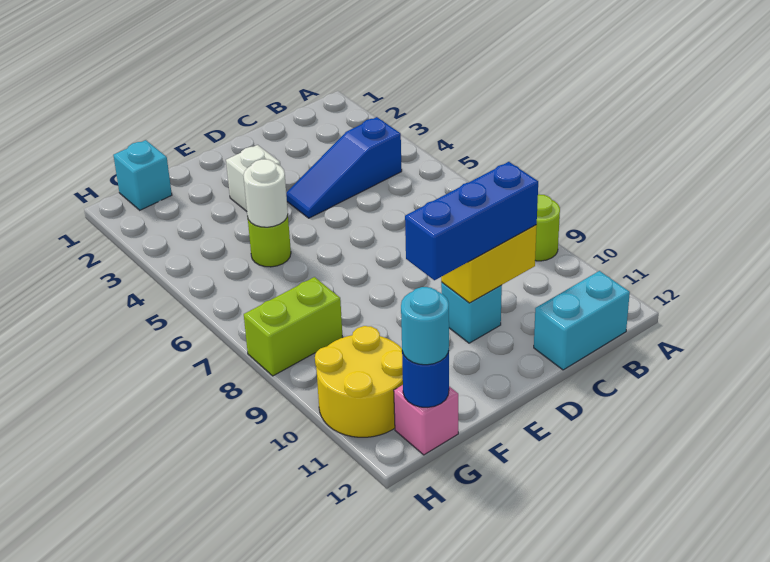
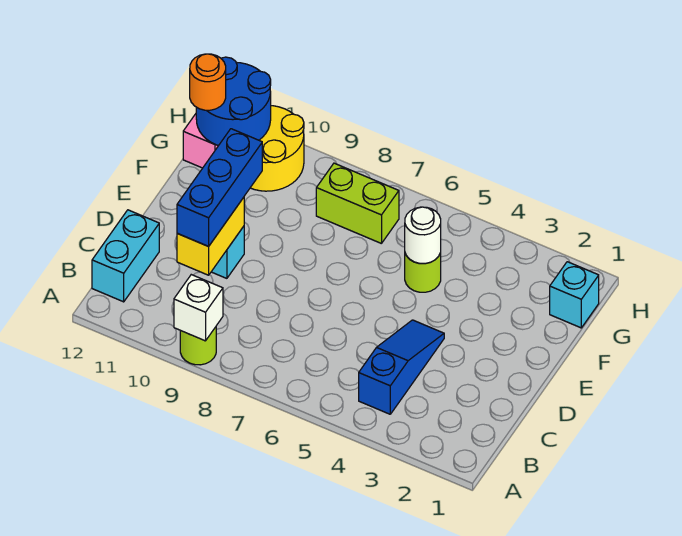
white 1x1 brick [226,145,280,211] -> white 1x1 brick moved to [174,275,223,341]
lime 1x2 brick [244,277,343,376] -> lime 1x2 brick turned to [316,163,399,244]
blue 1x1 round brick [402,351,449,407] -> blue 2x2 round brick [196,57,271,146]
cyan 1x1 round brick [401,287,449,365] -> orange 1x1 round brick [190,54,226,110]

